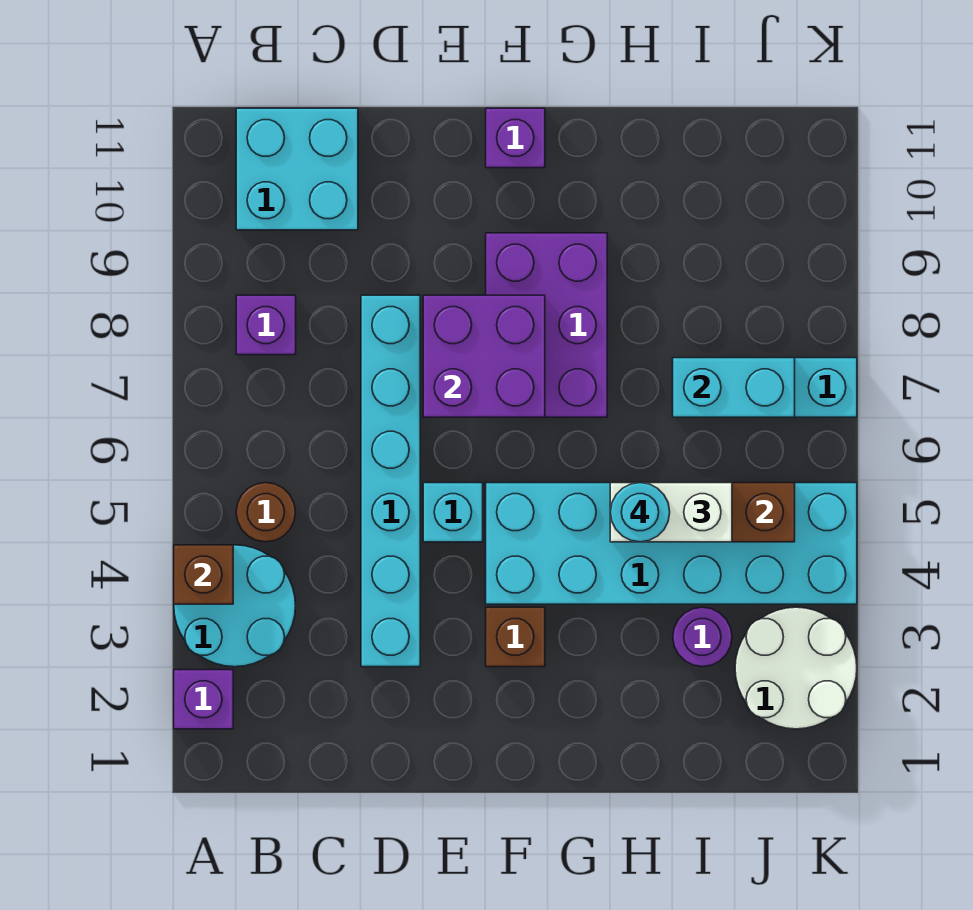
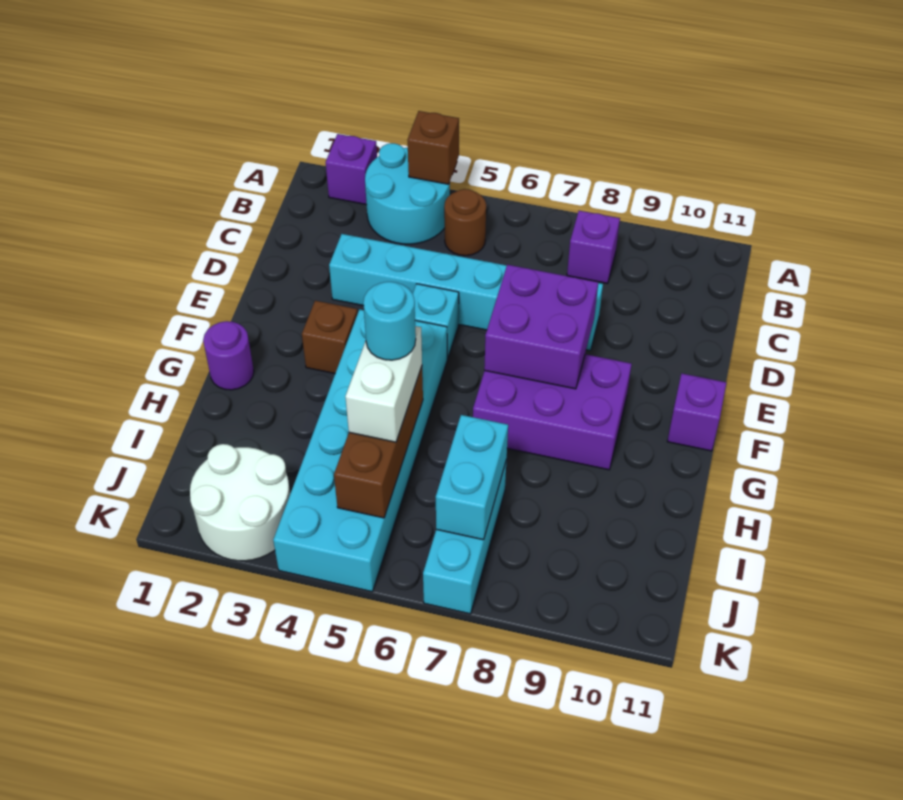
cyan 2x2 brick [236,108,358,230] -> none
purple 1x1 round brick [673,607,732,667] -> purple 1x1 round brick moved to [203,321,254,390]

